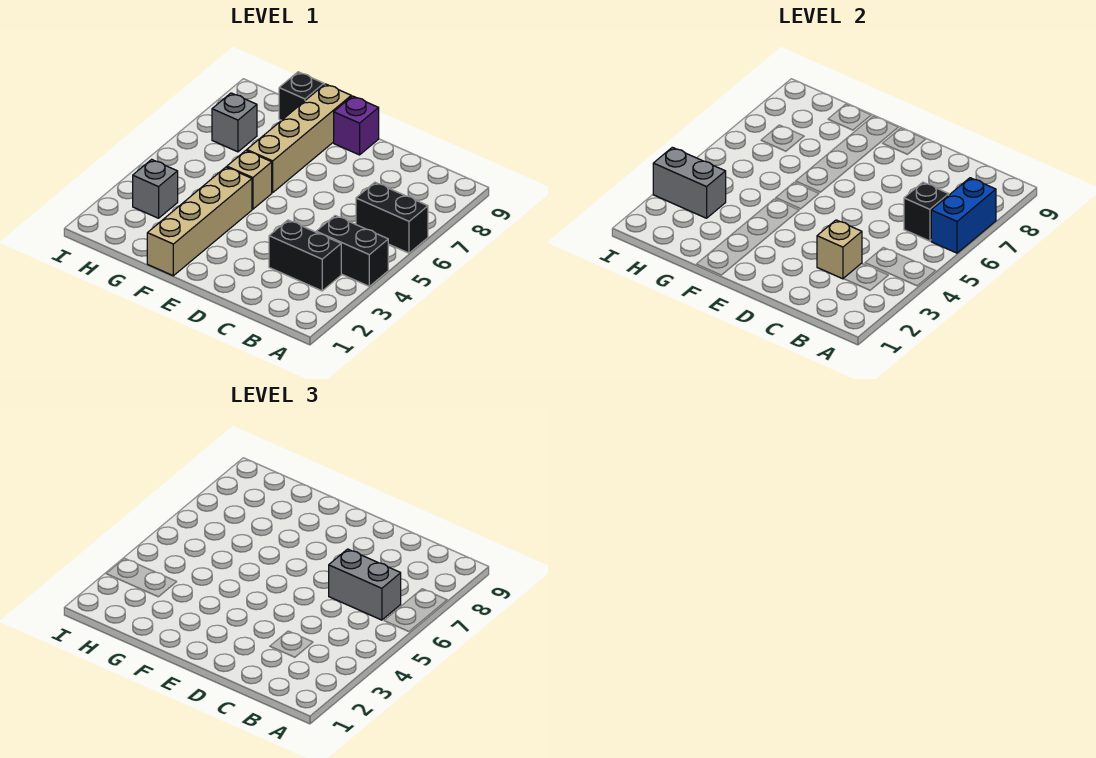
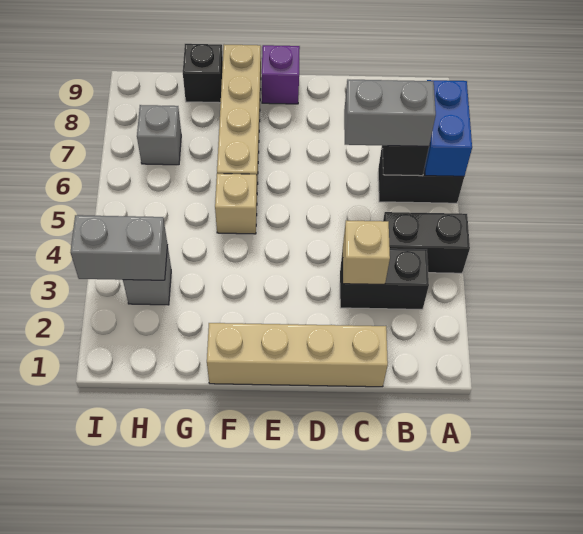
tan 1x4 brick [147,167,252,276] -> tan 1x4 brick turned to [207,323,388,387]

